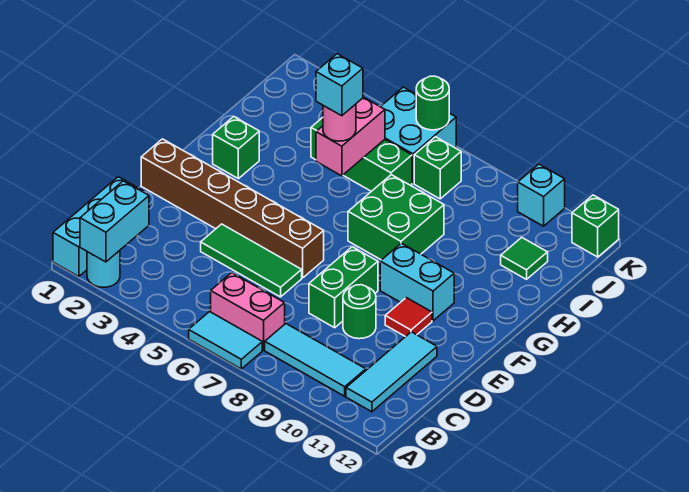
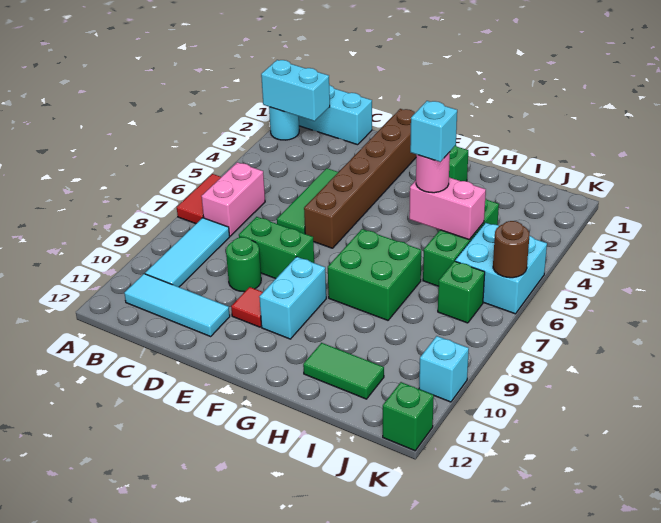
cyan 1x2 tile [189,312,262,369] -> red 1x2 tile [177,174,221,224]
green 1x1 tile [501,237,548,279] -> green 1x2 tile [303,343,384,399]
green 1x1 round brick [416,76,449,130] -> brown 1x1 round brick [493,221,530,278]

